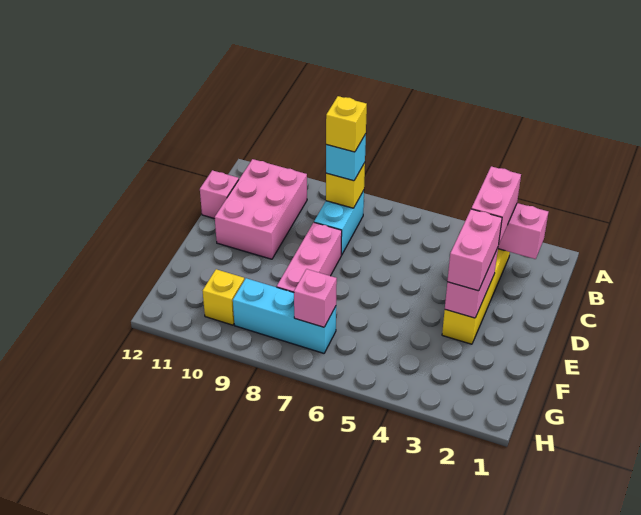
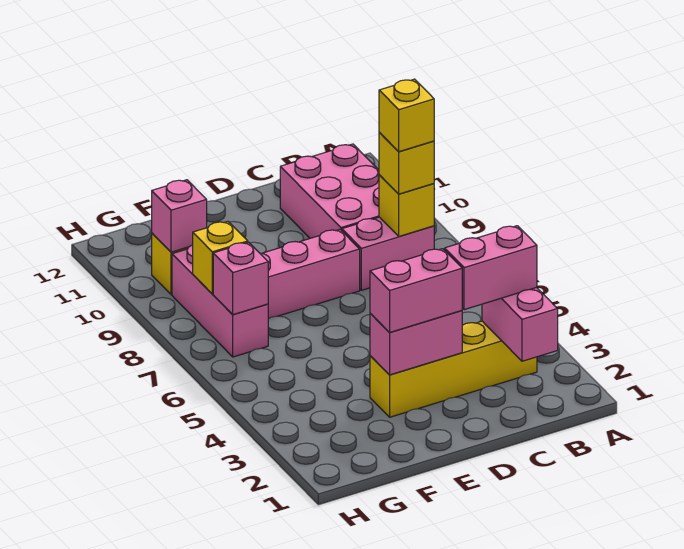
cyan 1x2 brick [314,190,364,255] -> pink 1x2 brick [342,217,434,290]
cyan 1x1 brick [326,134,366,181] -> yellow 1x1 brick [379,133,434,194]
pink 2x3 brick [215,159,307,259] -> pink 2x3 brick turned to [280,144,379,238]
pink 1x1 brick [200,170,239,219] -> pink 1x1 brick moved to [152,180,207,252]
cyan 1x3 brick [233,278,336,353] -> pink 1x3 brick [172,245,268,357]
none -> yellow 1x1 brick [193,221,248,294]

